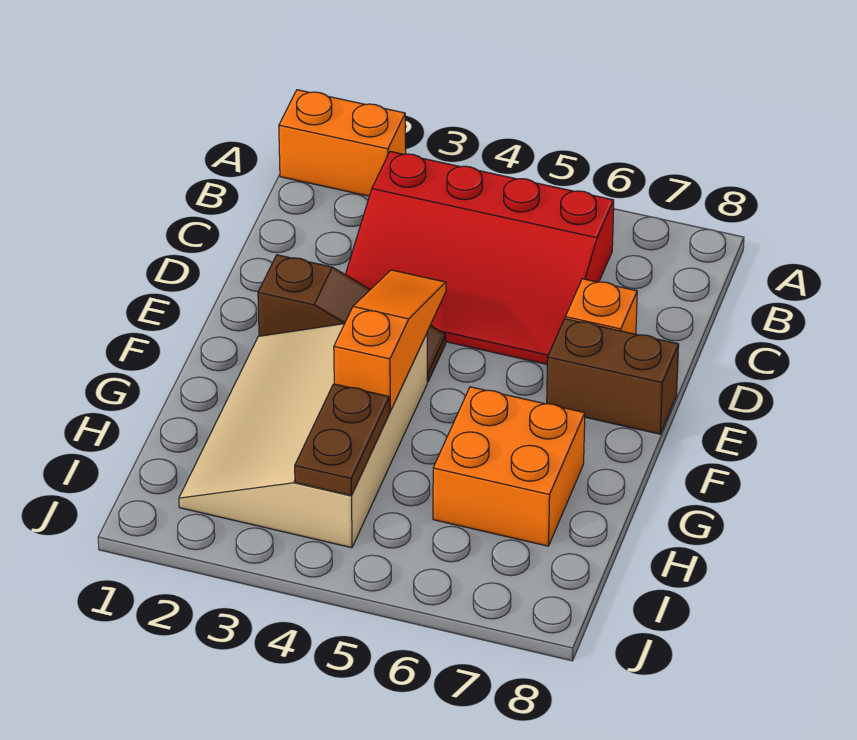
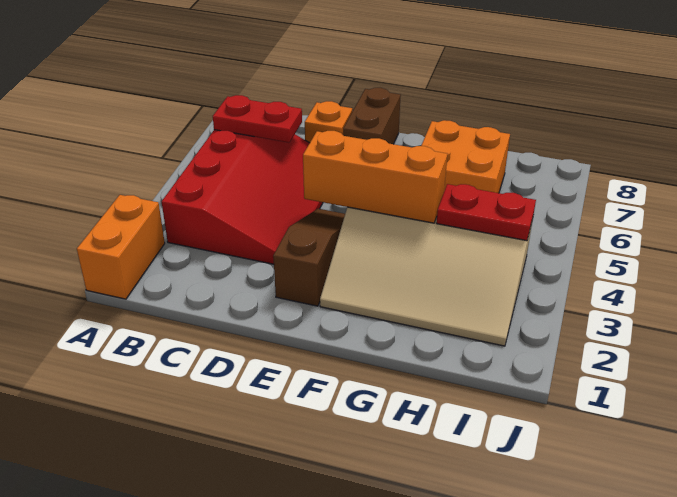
none -> red 1x2 plate [213,95,302,143]
orange 1x3 slope [334,270,446,411] -> orange 1x3 brick [303,131,447,223]
brown 1x2 plate [295,384,389,496] -> red 1x2 plate [437,184,536,241]

